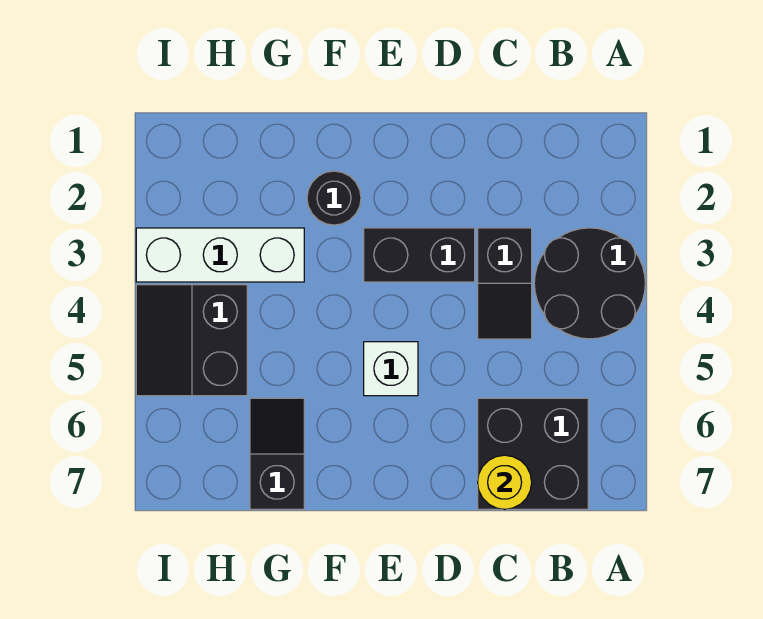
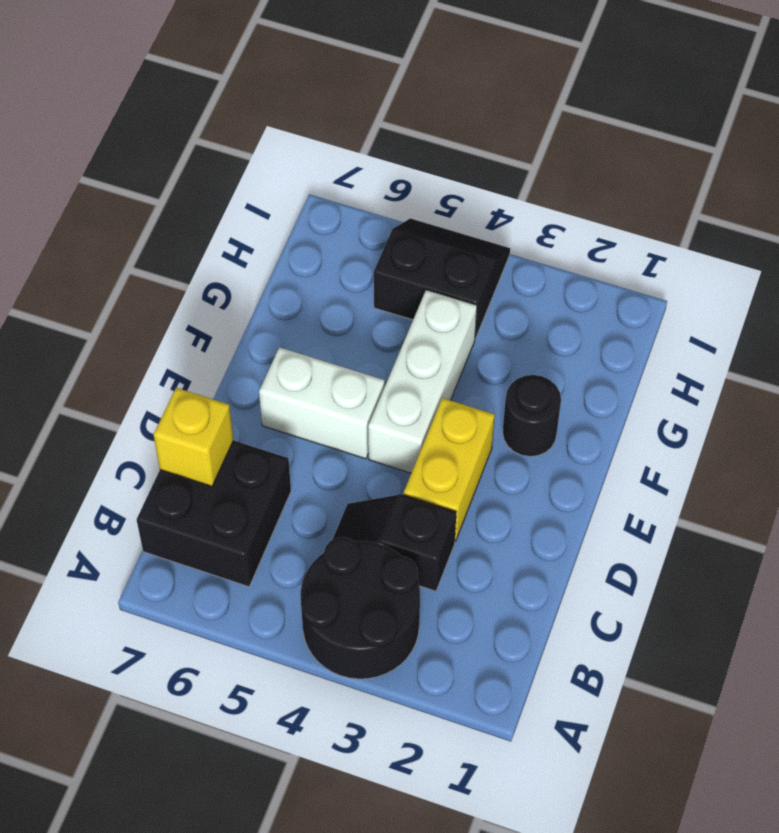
yellow 1x1 round brick [478,455,532,509] -> yellow 1x1 brick [154,388,233,486]
black 1x2 brick [364,228,475,282] -> yellow 1x2 brick [404,398,495,541]
white 1x1 brick [364,342,418,396] -> white 1x2 brick [259,347,385,459]
white 1x3 brick [136,228,304,282] -> white 1x3 brick moved to [368,290,477,473]
black 1x2 slope [250,398,304,509] -> none

